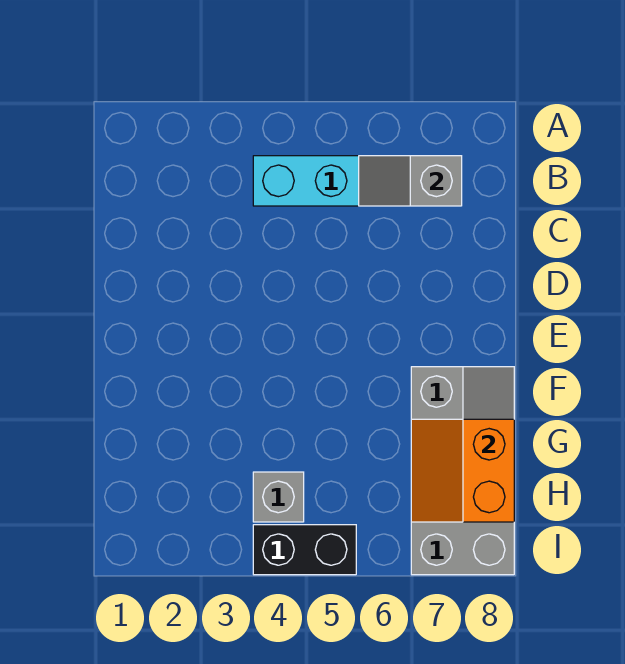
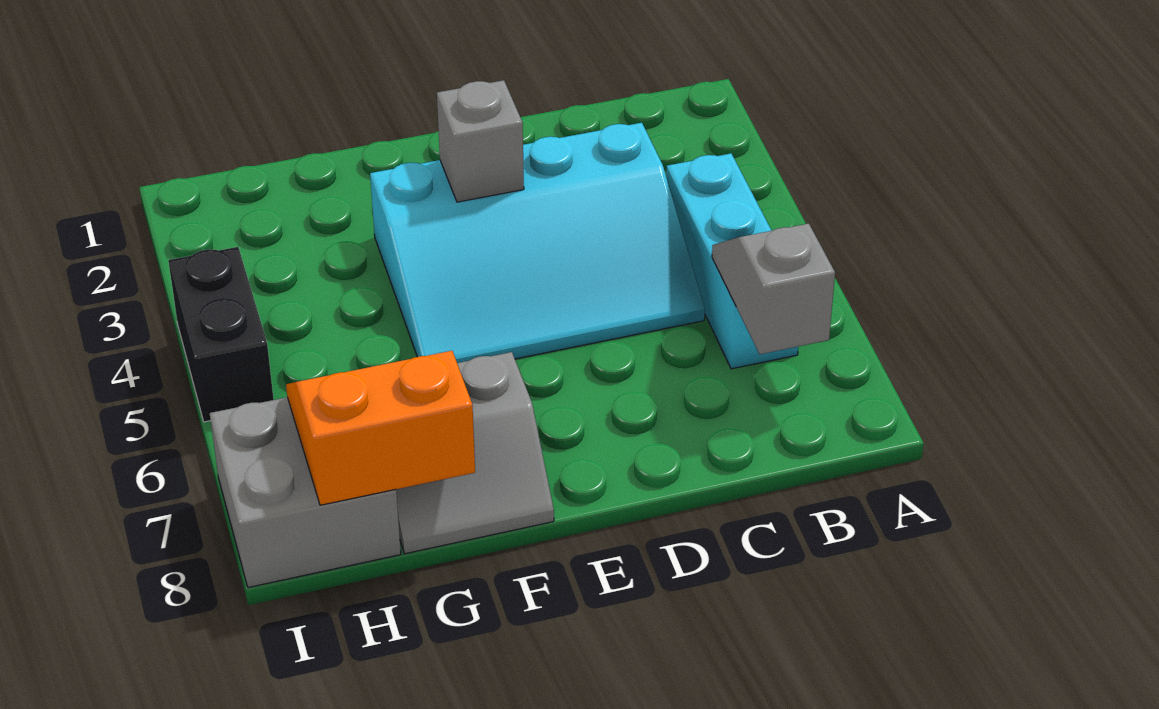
none -> cyan 3x4 slope [370,123,705,363]
grey 1x1 brick [253,472,304,522] -> grey 1x1 brick moved to [437,80,524,202]

